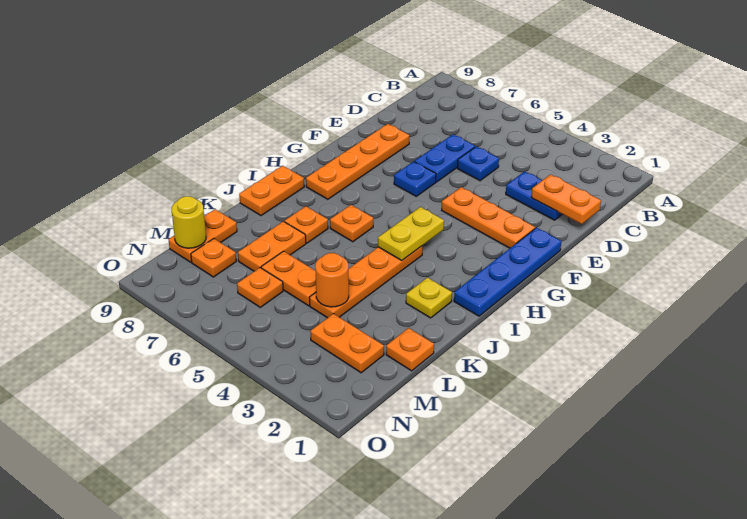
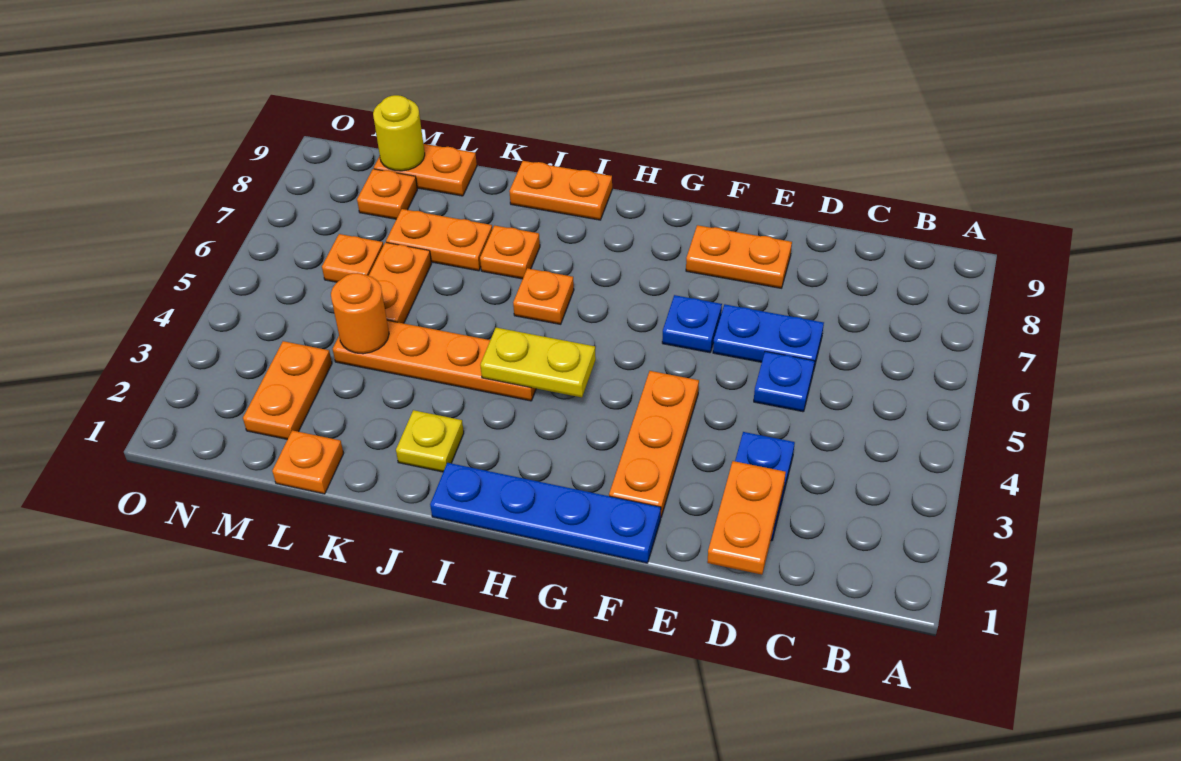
orange 1x4 plate [306,124,409,199] -> orange 1x2 plate [686,225,792,288]

